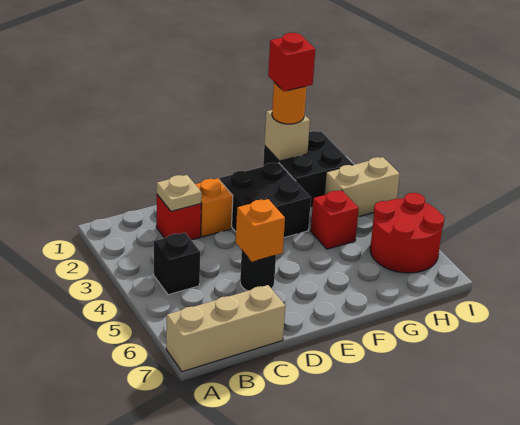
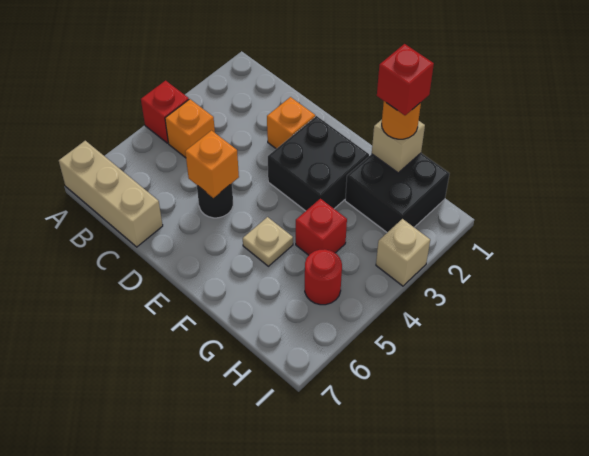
black 1x1 brick [154,233,200,295] -> orange 1x1 brick [165,99,215,158]
red 1x1 brick [156,195,201,240] -> red 1x1 brick moved to [141,81,189,143]
tan 1x1 plate [157,175,202,211] -> tan 1x1 plate moved to [243,217,293,266]
tan 1x2 brick [324,157,400,217] -> tan 1x1 brick [376,219,430,286]
red 2x2 round brick [370,193,444,273] -> red 1x1 round brick [305,249,342,305]

